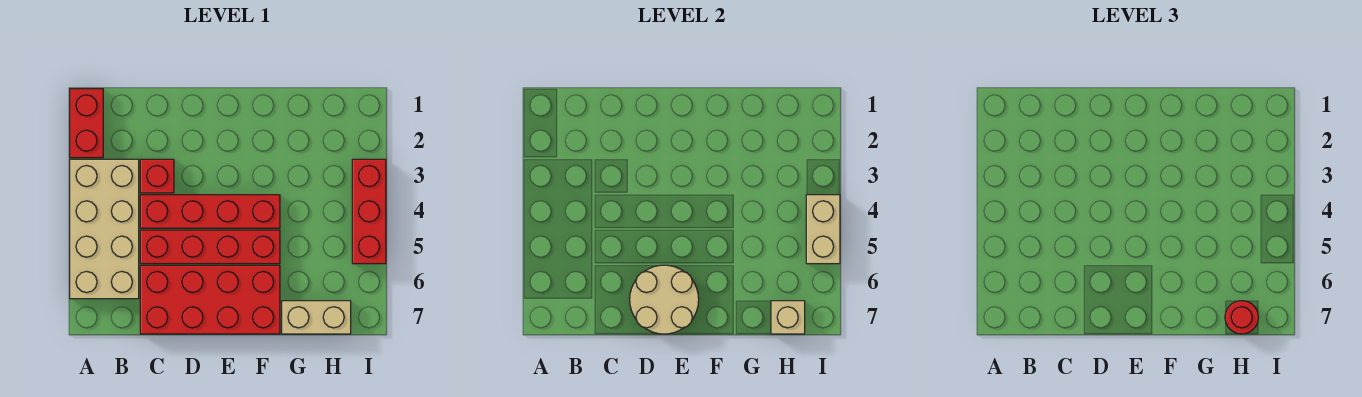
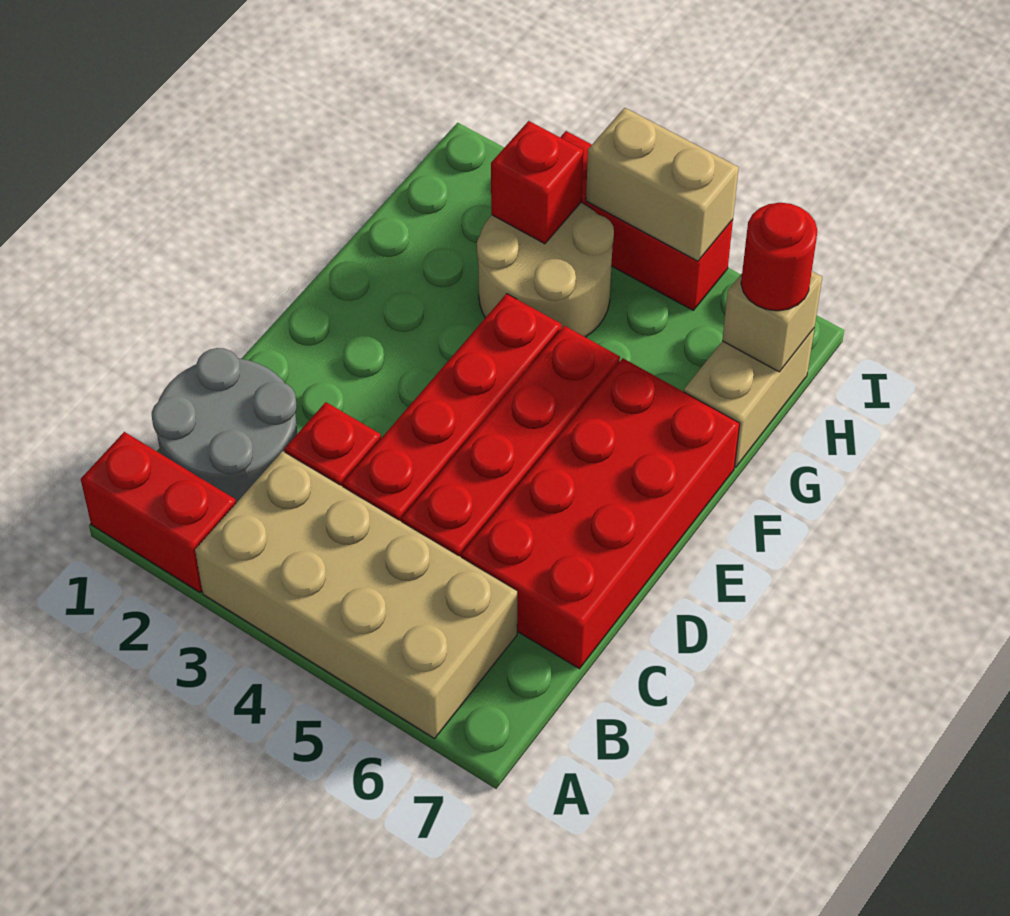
none -> grey 2x2 round brick [152,348,298,503]
tan 2x2 round brick [630,265,699,334] -> tan 2x2 round brick moved to [477,202,614,337]
none -> red 1x1 brick [491,121,583,244]

